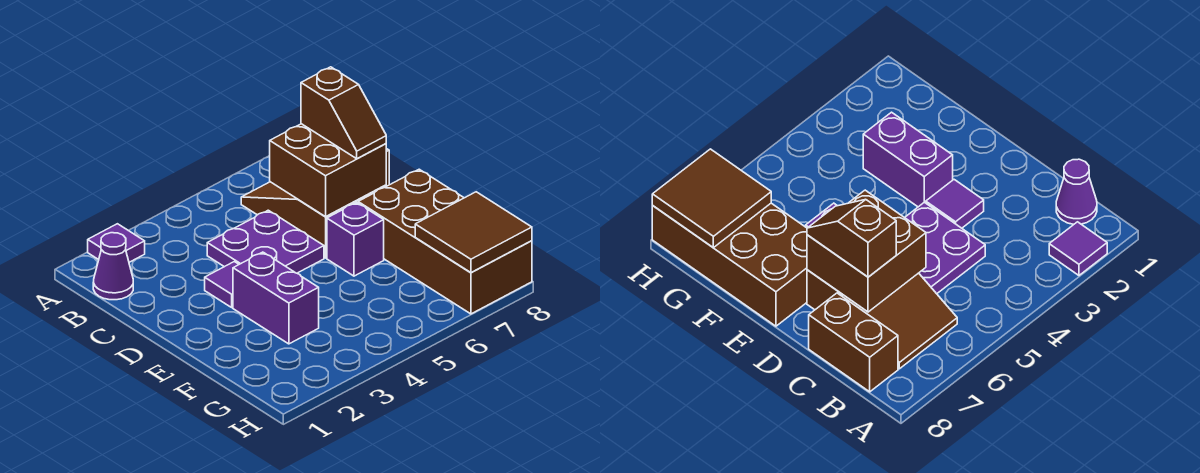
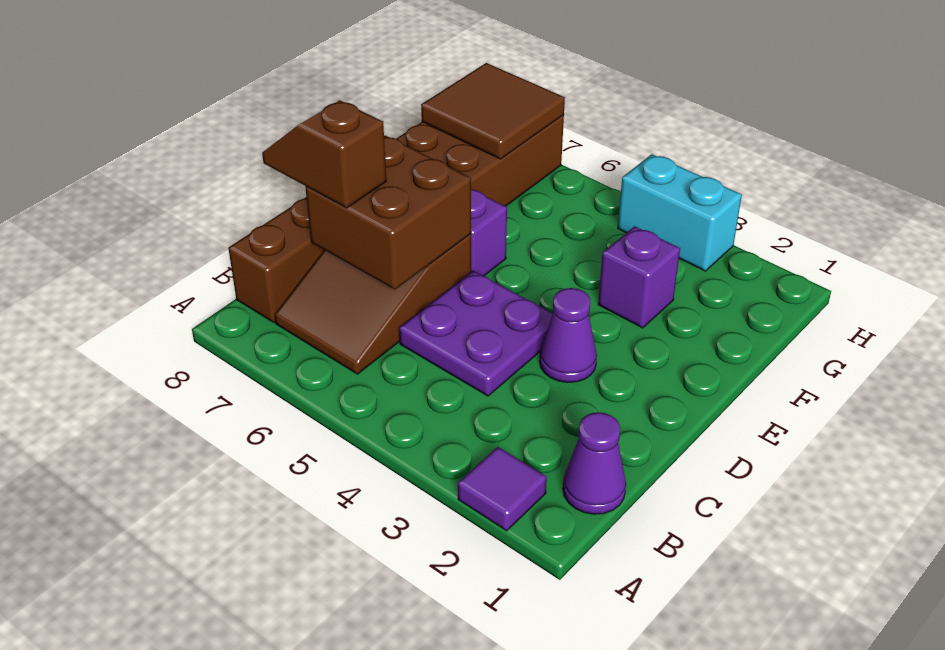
brown 1x2 slope [301,67,386,159] -> brown 1x2 slope turned to [262,100,386,208]
purple 1x1 tile [205,262,239,307] -> purple 1x1 cone [540,288,597,382]
purple 1x2 brick [233,252,319,344] -> purple 1x1 brick [598,226,680,328]
none -> cyan 1x2 brick [618,154,742,271]

